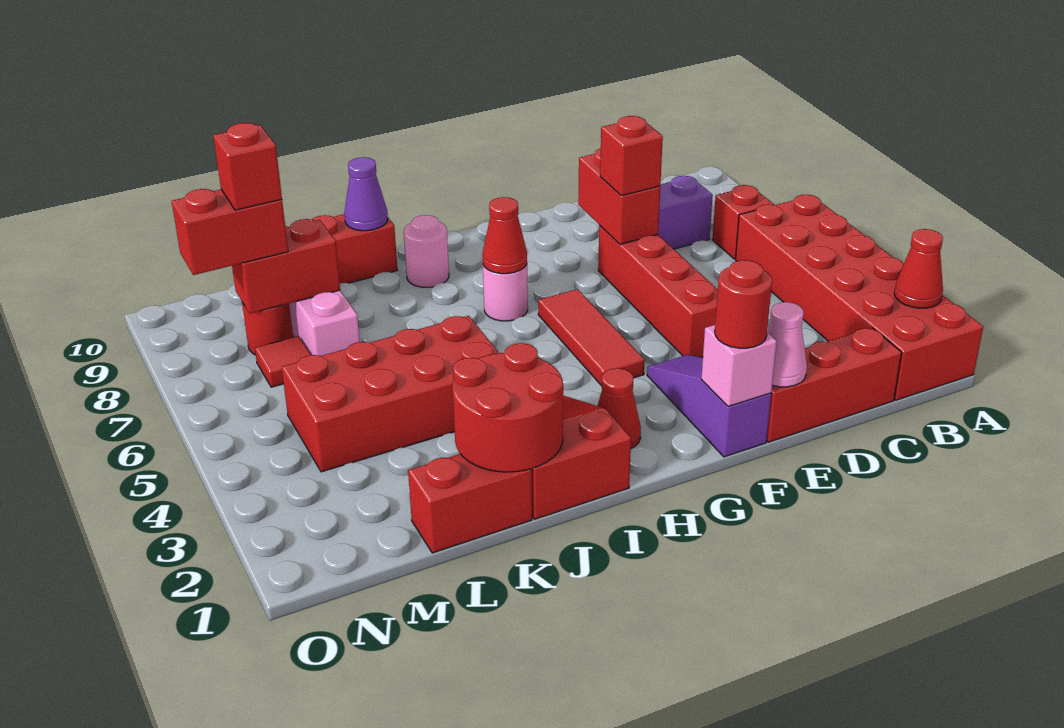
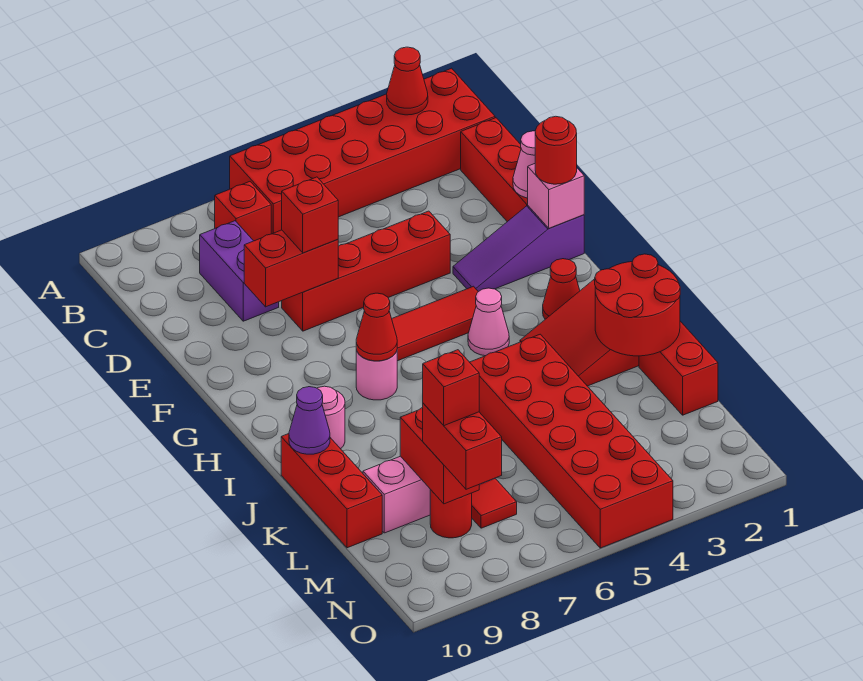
none -> pink 1x1 cone [468,288,509,356]
red 2x4 brick [282,316,499,472] -> red 2x6 brick [470,334,673,548]

